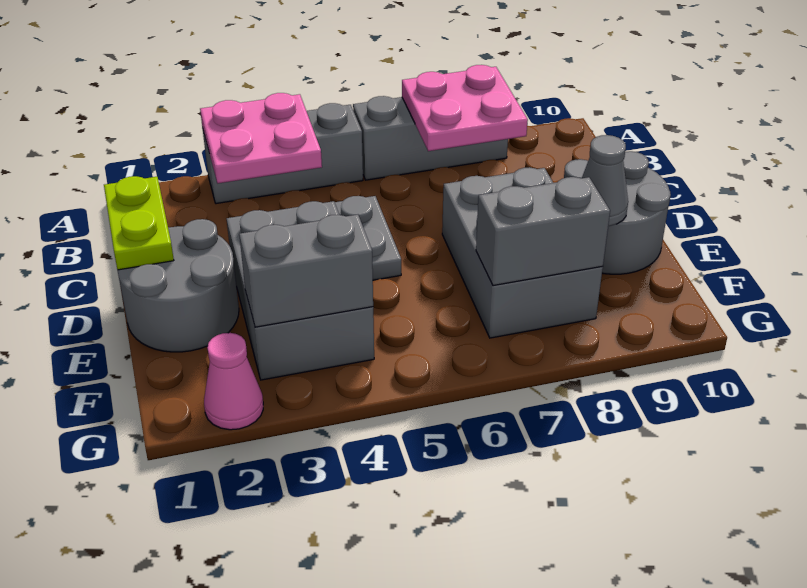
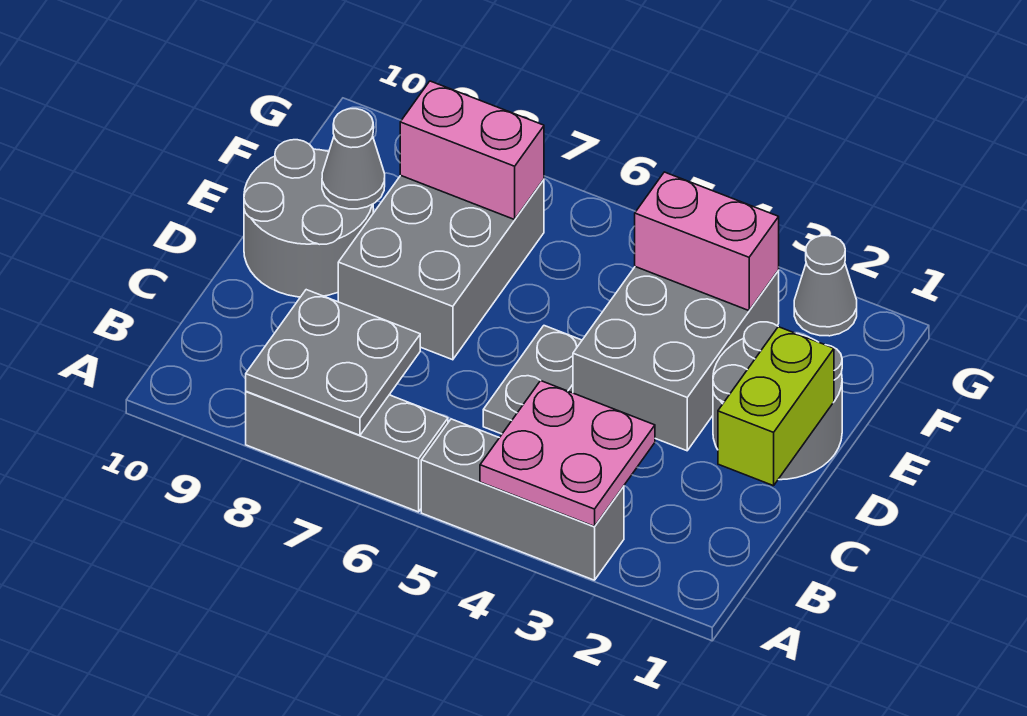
pink 2x2 plate [402,65,528,151] -> grey 2x2 plate [246,290,420,435]
lime 1x2 plate [104,176,174,270] -> lime 1x2 brick [718,327,834,486]
grey 1x2 brick [239,215,373,327] -> pink 1x2 brick [635,172,779,311]
grey 1x2 brick [476,177,610,286] -> pink 1x2 brick [400,81,544,220]
pink 1x1 cone [204,333,263,430] -> grey 1x1 cone [794,236,857,336]

